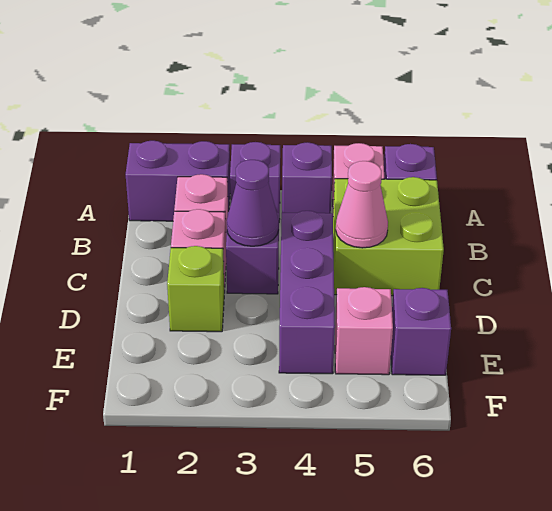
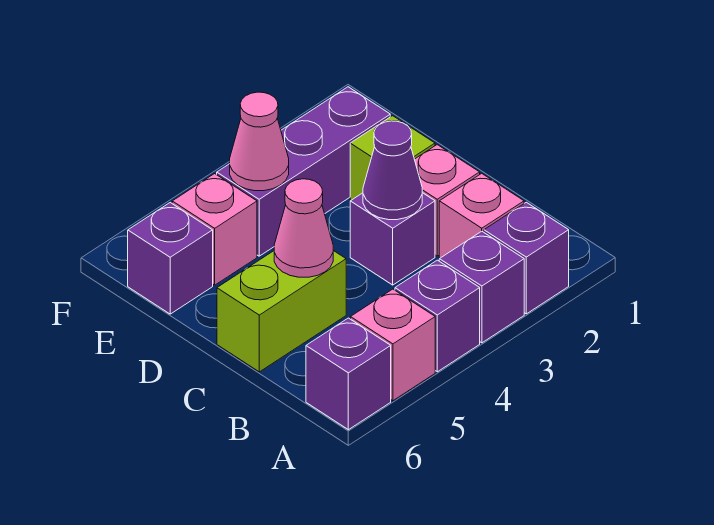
purple 1x2 brick [126,141,230,221] -> purple 1x1 brick [484,202,569,314]
lime 2x2 brick [333,177,444,296] -> lime 1x2 brick [217,251,346,372]
purple 1x3 brick [279,211,335,374] -> purple 1x3 brick turned to [217,87,390,256]
none -> pink 1x1 cone [230,92,289,191]

